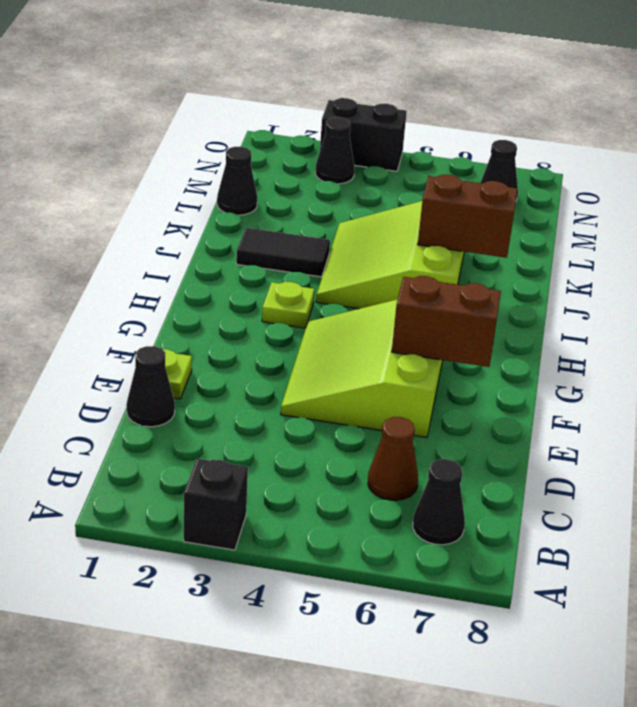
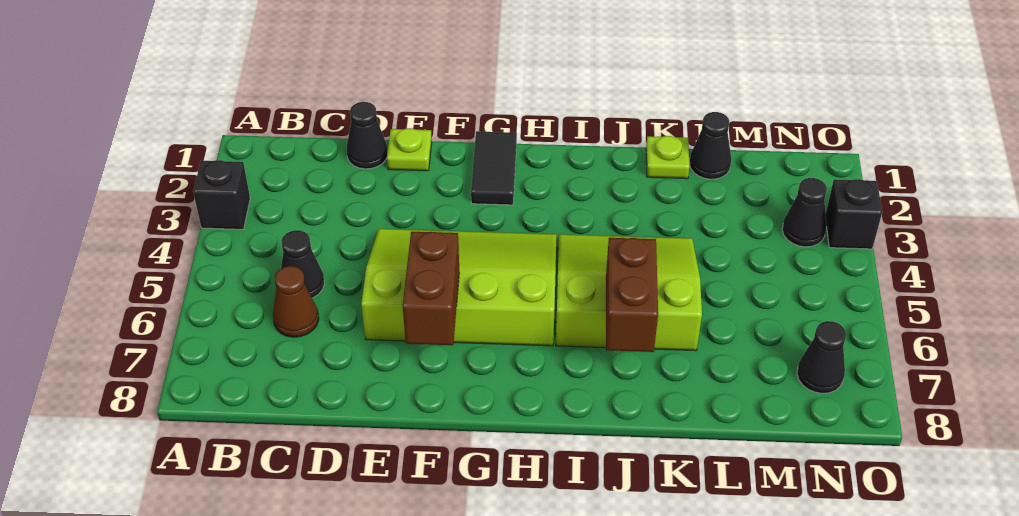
black 1x1 cone [413,459,465,545] -> black 1x1 cone moved to [281,230,324,298]
lime 3x3 slope [281,299,443,438] -> lime 3x4 slope [361,229,556,346]
lime 1x1 plate [262,282,314,328] -> lime 1x1 plate moved to [646,136,690,179]
black 1x2 tile [236,228,330,277] -> black 1x2 tile moved to [471,131,517,205]
black 1x2 brick [320,98,407,171] -> black 1x1 brick [826,179,882,249]

